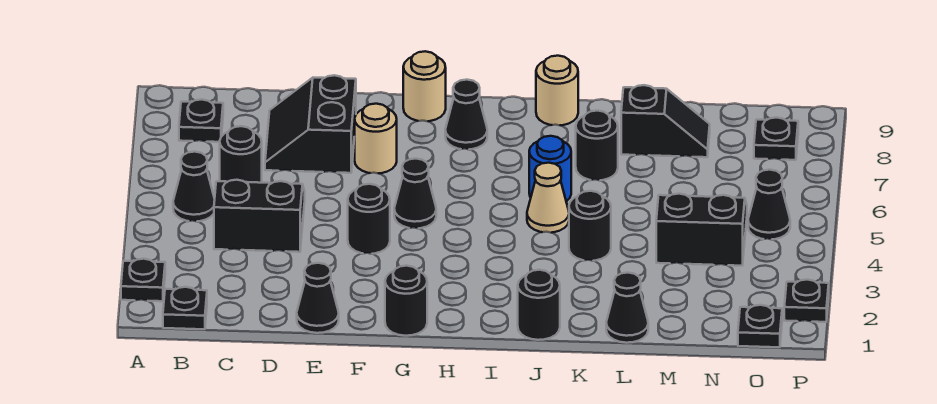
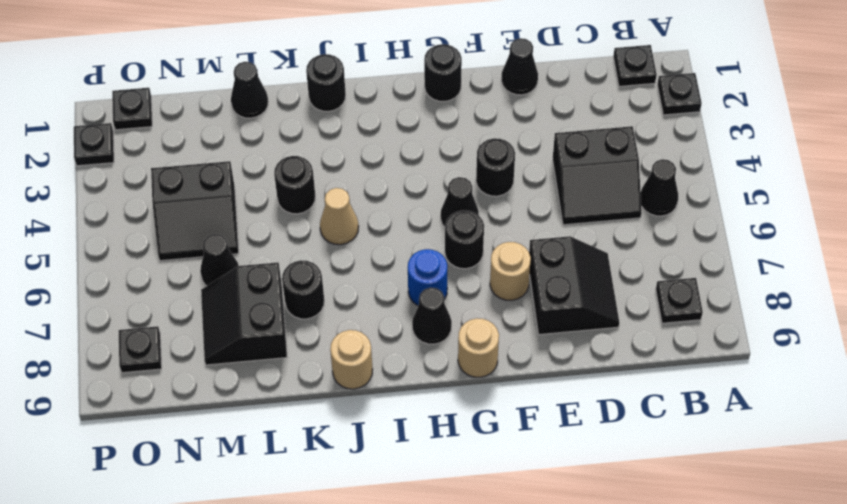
black 1x1 round brick [220,126,262,183] -> black 1x1 round brick moved to [445,210,484,269]
blue 1x1 round brick [529,136,571,201] -> blue 1x1 round brick moved to [408,249,447,306]
black 1x2 slope [621,85,710,157] -> black 2x2 slope [201,263,287,365]
black 1x1 cone [748,170,790,239] -> black 1x1 cone moved to [200,234,239,286]

